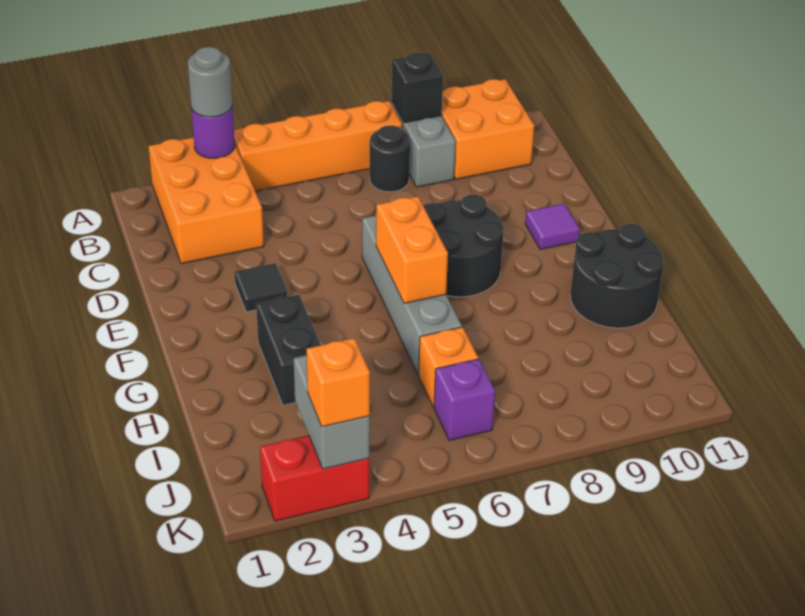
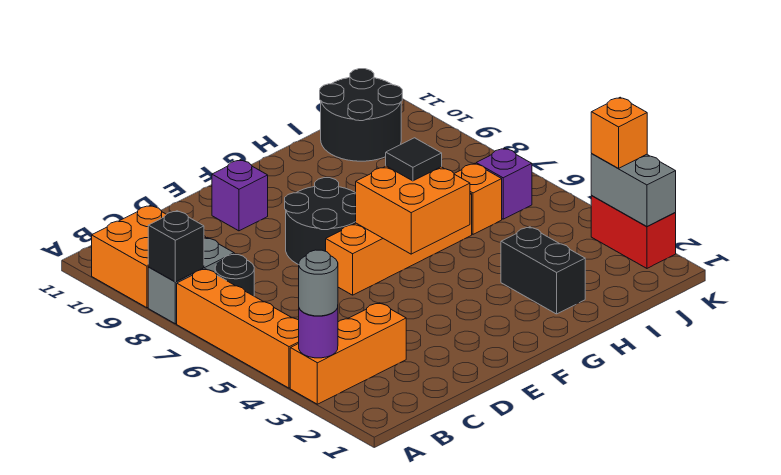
orange 2x3 brick [149,137,264,264] -> orange 1x3 brick [290,303,406,404]
black 1x1 tile [235,263,287,312] -> black 1x1 tile moved to [386,138,442,181]
grey 1x4 brick [362,216,462,375] -> orange 1x4 brick [326,193,472,295]
purple 1x1 tile [525,204,580,250] -> purple 1x1 brick [212,160,268,231]
orange 1x2 brick [376,196,448,303] -> orange 2x2 brick [356,166,470,254]
black 1x2 brick [256,295,321,405] -> black 1x2 brick turned to [501,227,585,314]
black 2x2 round brick [571,224,664,328] -> black 2x2 round brick moved to [320,69,402,161]
grey 1x2 brick [293,355,370,469] -> grey 1x2 brick turned to [591,154,676,227]

